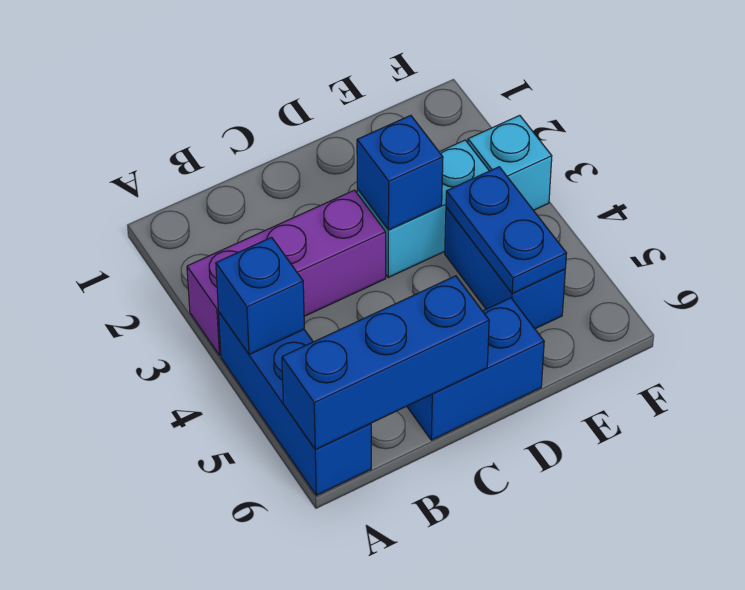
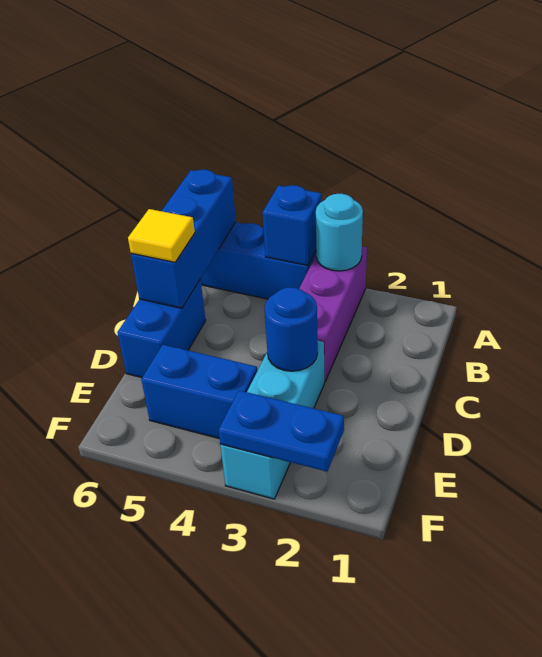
none -> cyan 1x1 round brick [316,194,363,271]
none -> yellow 1x1 tile [128,209,195,262]
blue 1x1 brick [357,115,443,230] -> blue 1x1 round brick [265,287,318,371]
blue 1x2 plate [446,167,567,294] -> blue 1x2 plate moved to [219,391,344,472]

